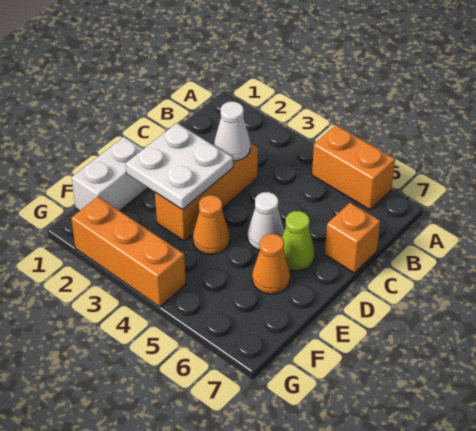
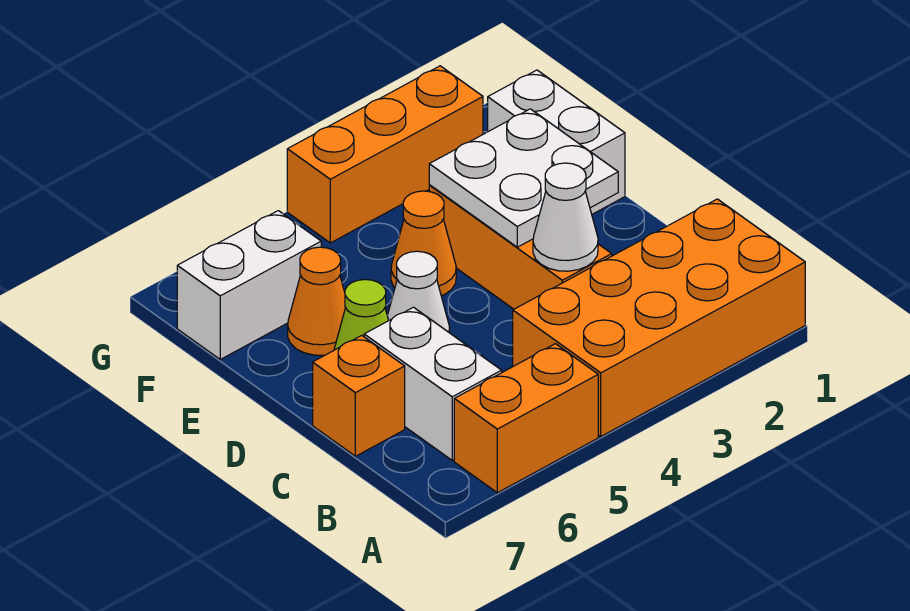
none -> orange 2x4 brick [513,199,805,436]
none -> white 1x2 brick [364,307,502,460]
none -> white 1x2 brick [177,211,321,359]

